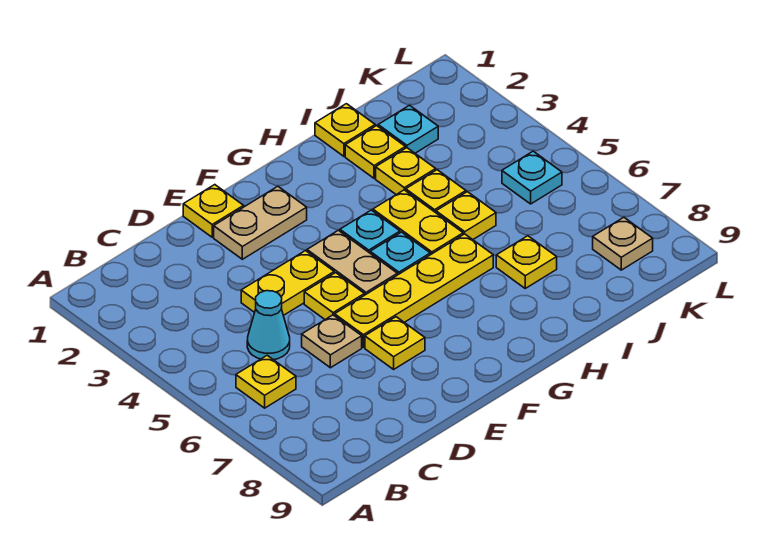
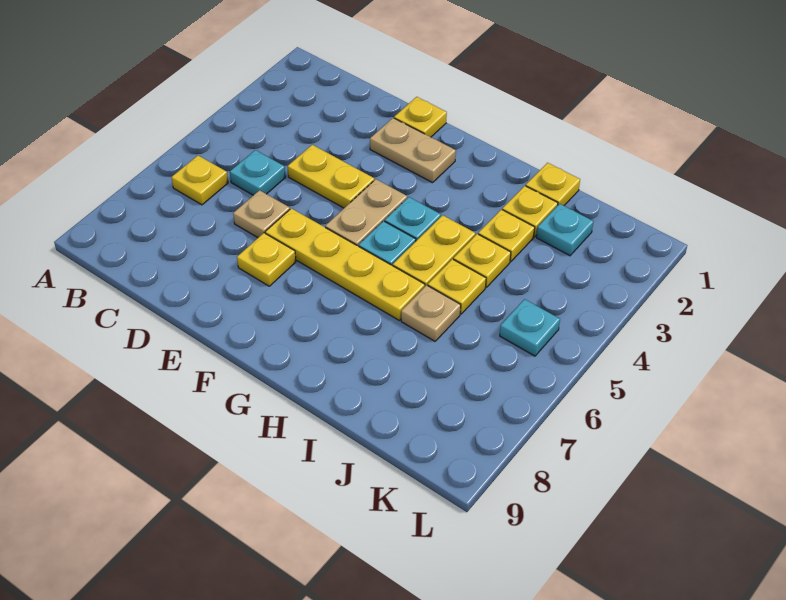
cyan 1x1 cone [247,291,290,360] -> cyan 1x1 plate [230,150,286,195]
yellow 1x1 plate [304,273,364,319] -> none
yellow 1x1 plate [496,236,557,288] -> none
tan 1x1 plate [593,217,653,270] -> tan 1x1 plate moved to [401,285,461,341]

